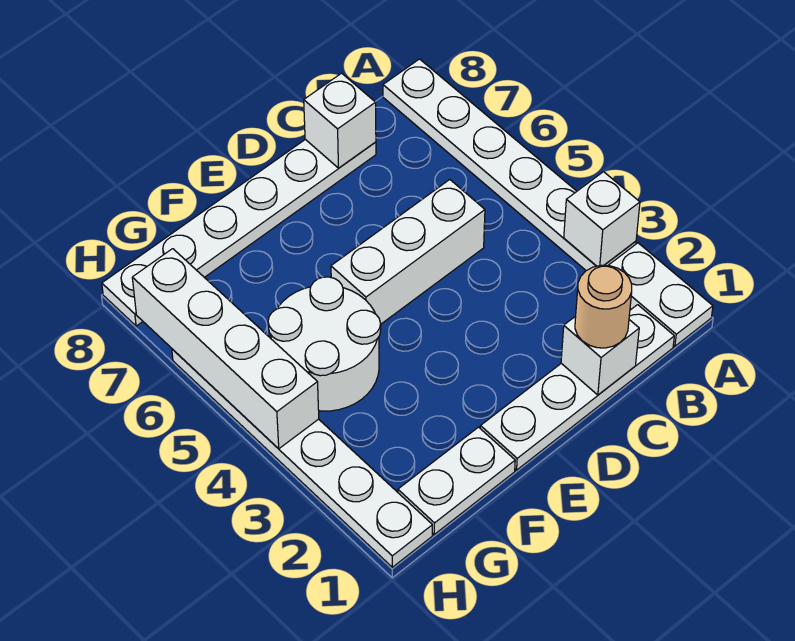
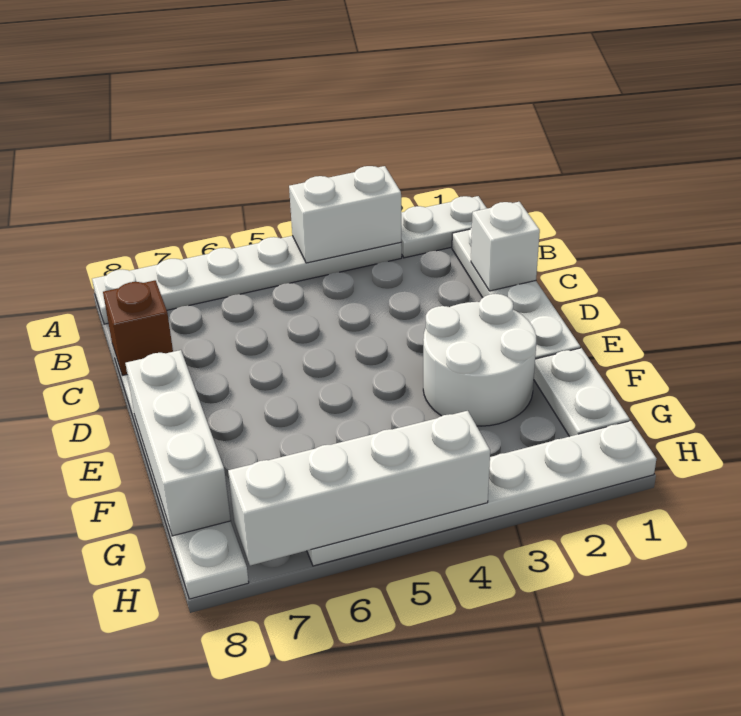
white 1x1 brick [564,172,640,266] -> white 1x2 brick [289,166,401,263]
tan 1x1 round brick [575,265,632,348] -> none
white 1x3 brick [331,180,485,324] -> white 1x3 brick moved to [125,350,231,536]
white 1x1 brick [304,73,376,168] -> brown 1x1 brick [103,280,173,375]
white 2x2 round brick [268,277,381,411] -> white 2x2 round brick moved to [423,294,536,426]

